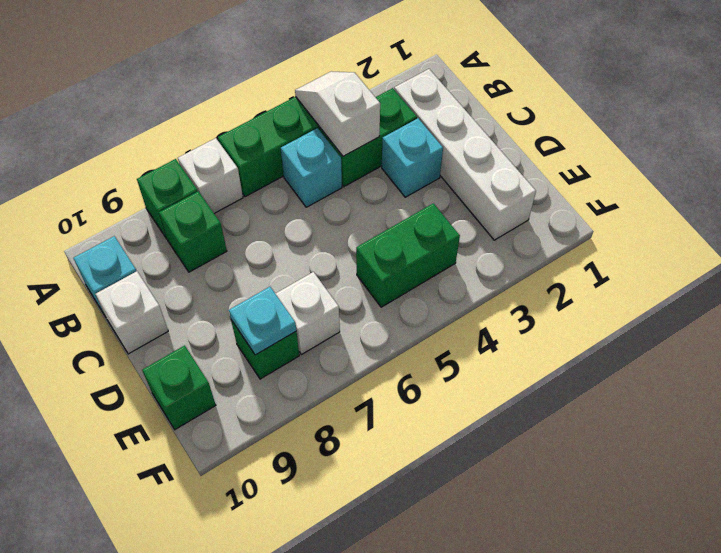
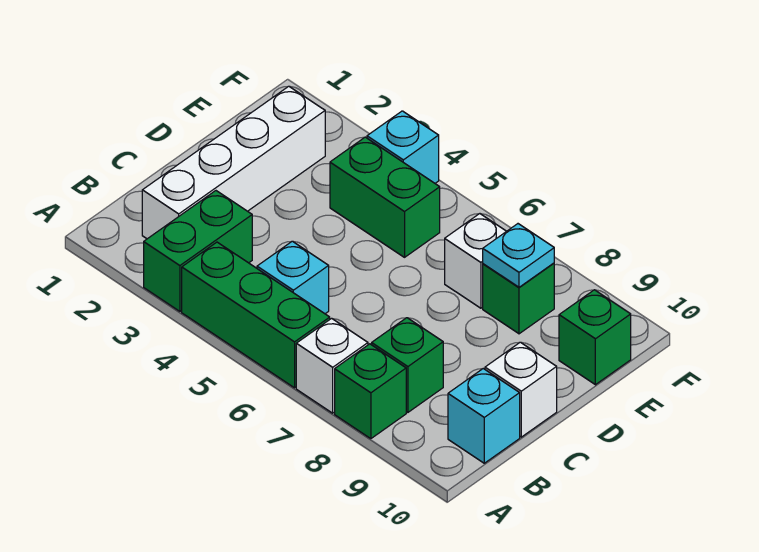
white 1x2 slope [295,71,380,156] -> none
green 1x2 brick [319,88,417,187] -> green 1x2 brick turned to [144,191,252,311]
cyan 1x1 brick [382,118,443,197] -> cyan 1x1 brick moved to [367,111,439,183]

